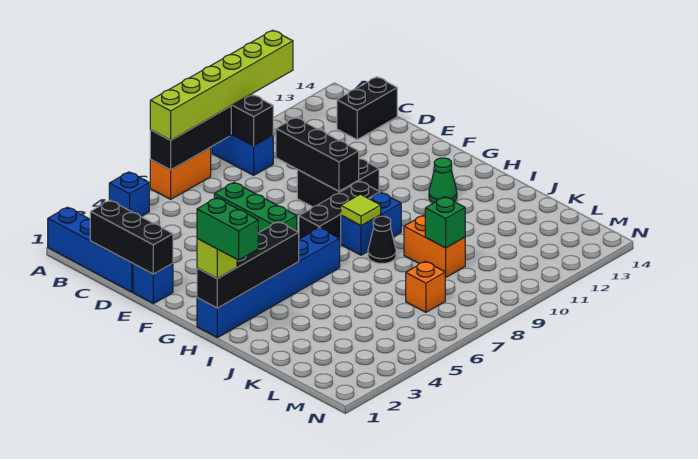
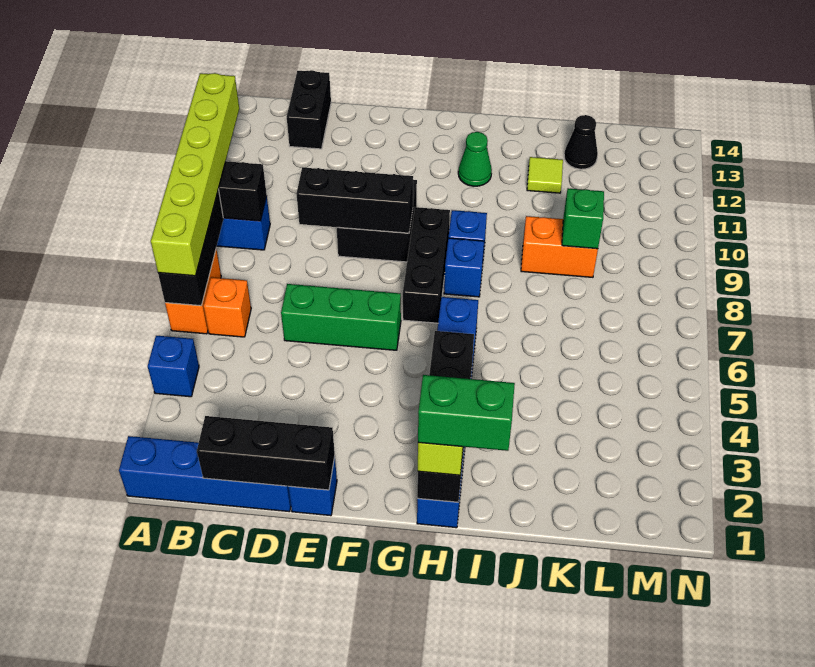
lime 1x1 tile [341,194,381,226] -> lime 1x1 tile moved to [527,157,563,193]
black 1x1 cone [368,216,396,263] -> black 1x1 cone moved to [564,115,598,169]
orange 1x1 brick [406,261,446,312] -> orange 1x1 brick moved to [204,277,251,337]

